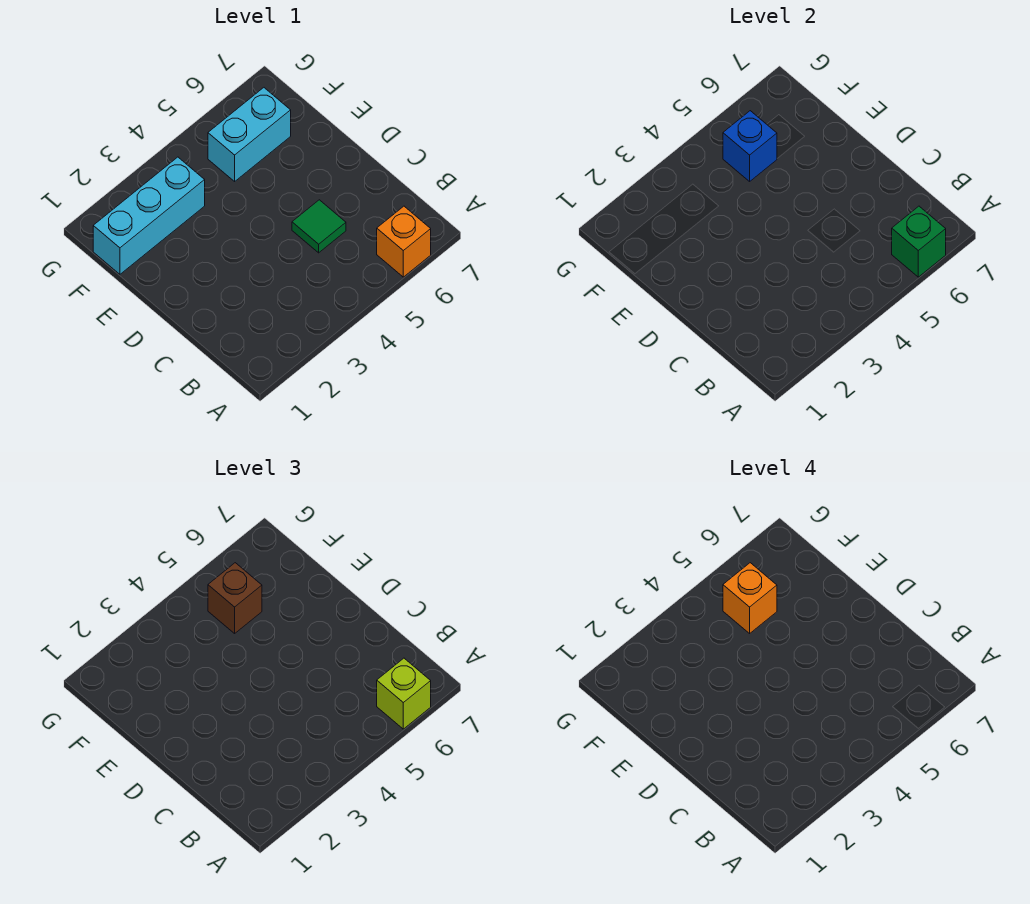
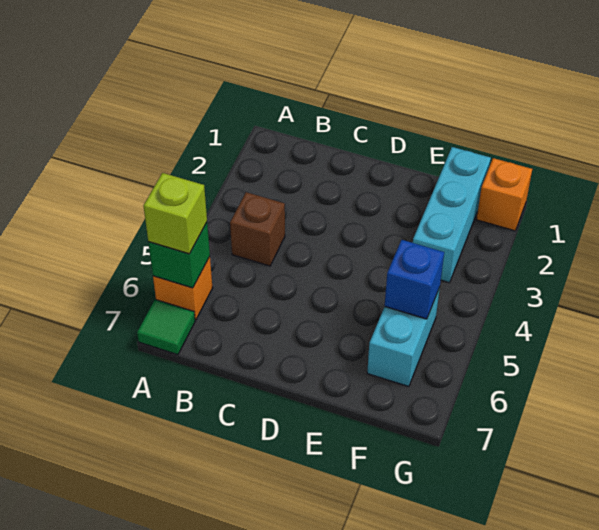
green 1x1 tile [292,200,346,253] -> green 1x1 tile moved to [137,300,195,355]
brown 1x1 brick [208,563,262,633] -> brown 1x1 brick moved to [230,192,285,266]
orange 1x1 brick [723,563,777,633] -> orange 1x1 brick moved to [476,158,532,231]

